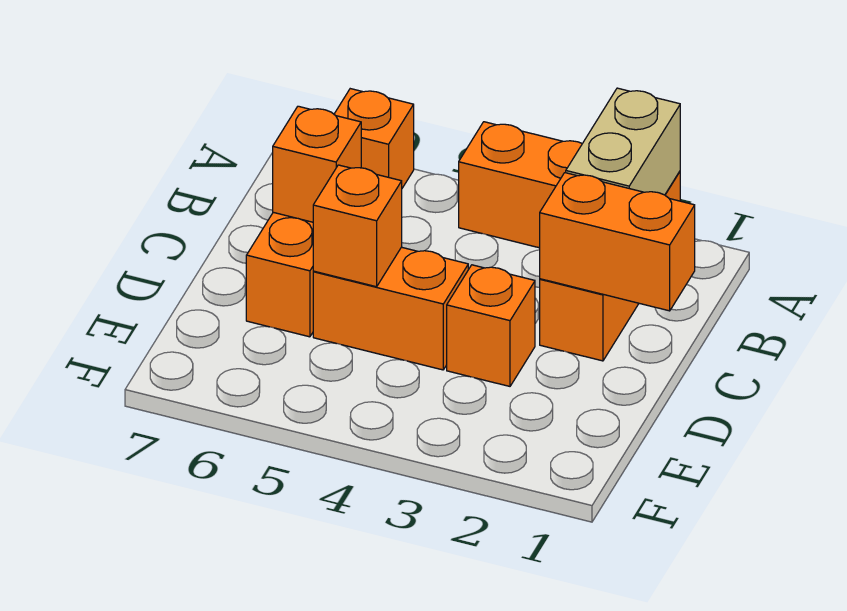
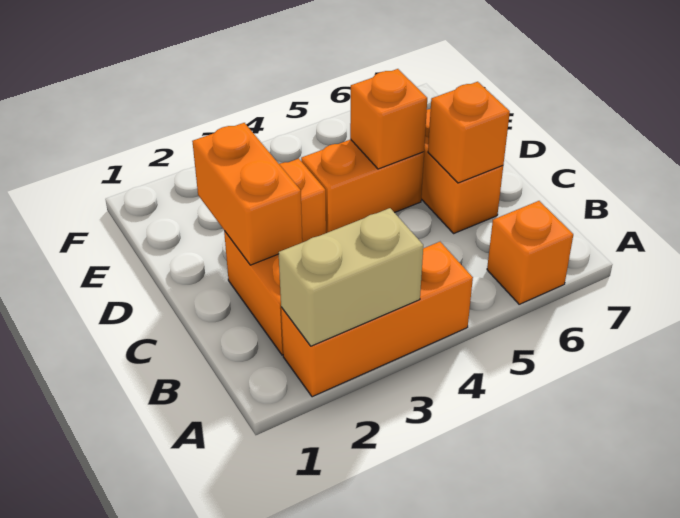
tan 1x2 brick [566,88,680,195] -> tan 1x2 brick turned to [279,208,423,346]
orange 1x2 brick [540,173,695,311] -> orange 1x2 brick turned to [192,123,302,265]

